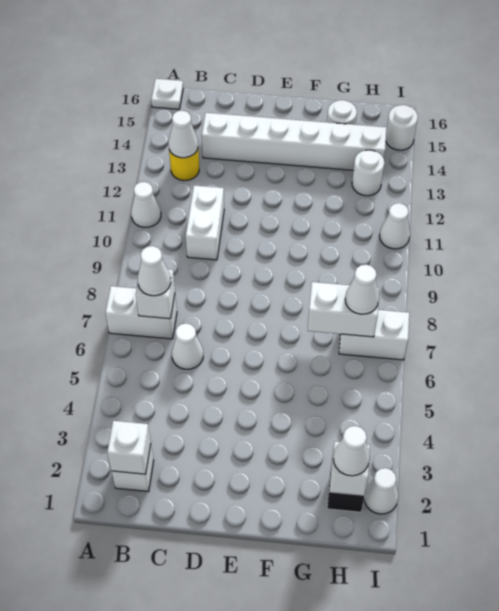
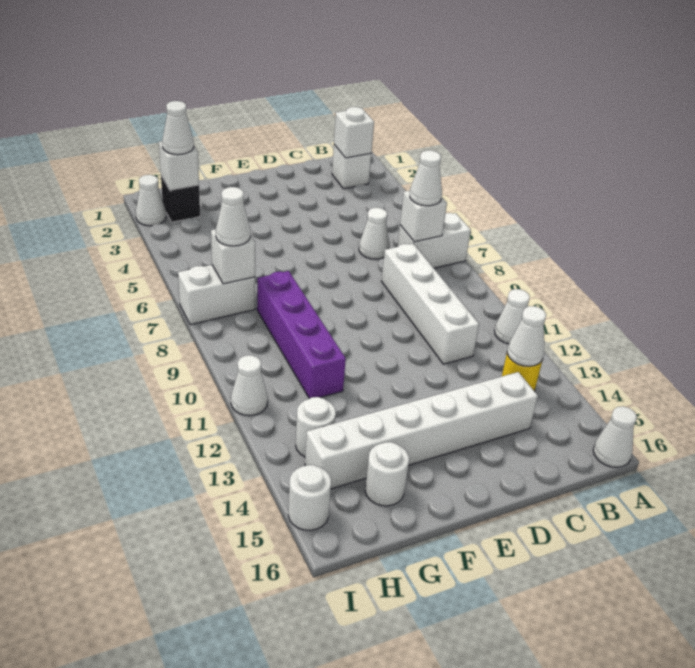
white 1x1 plate [151,79,183,109] -> white 1x1 cone [593,406,637,467]
white 1x2 brick [186,185,224,260] -> white 1x4 brick [381,244,479,364]
white 1x2 brick [308,282,379,337] -> white 1x1 brick [211,229,255,284]
none -> purple 1x4 brick [257,271,346,399]

